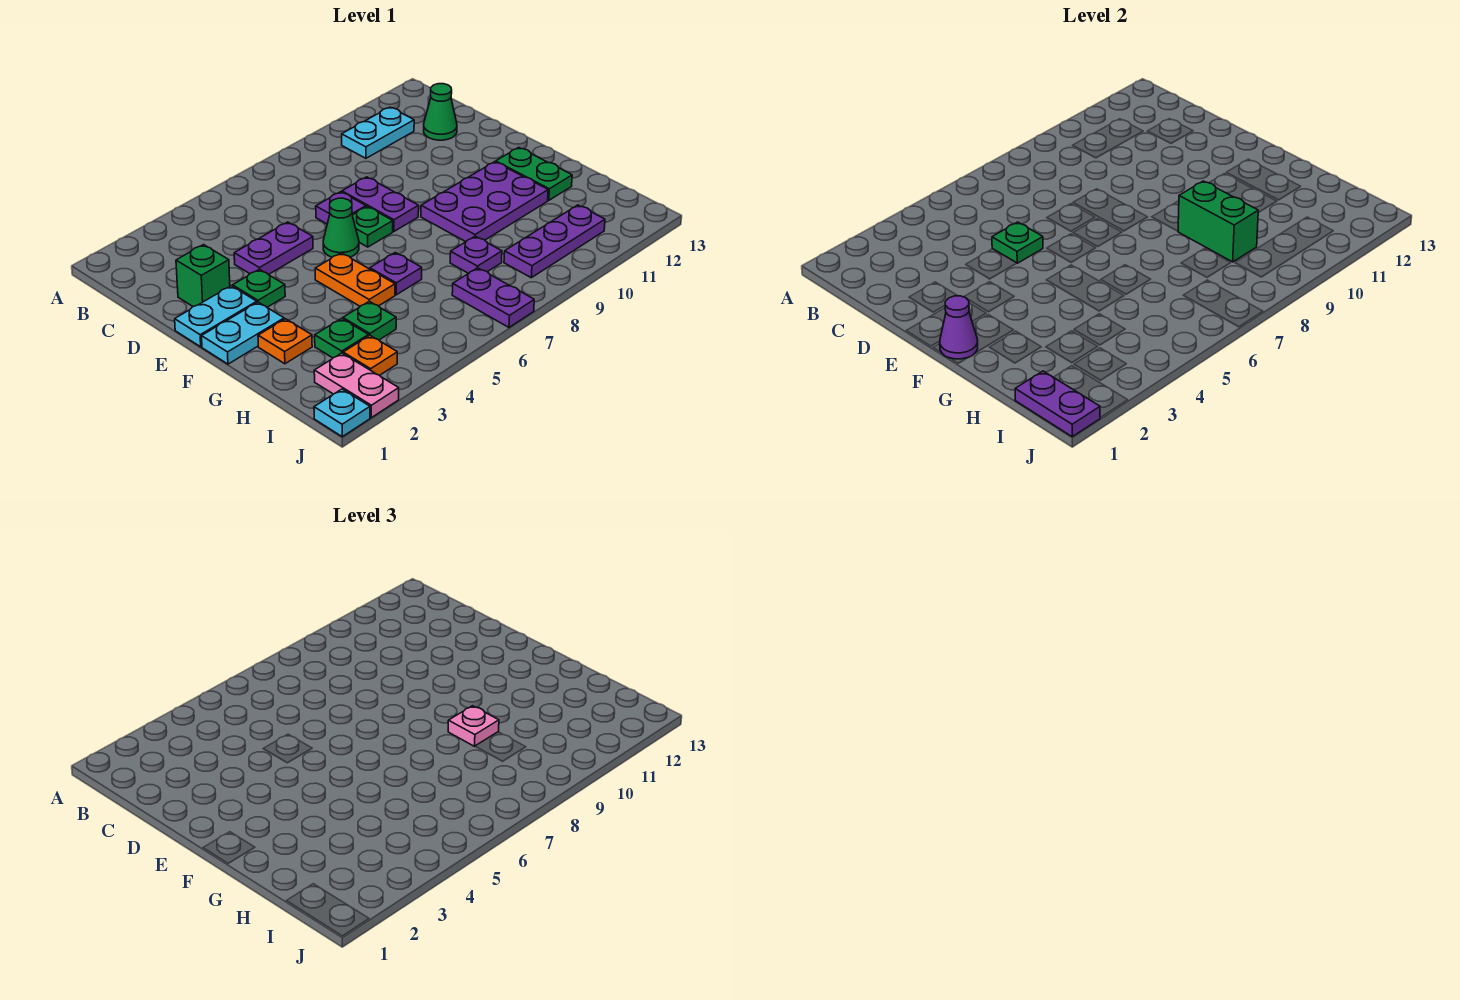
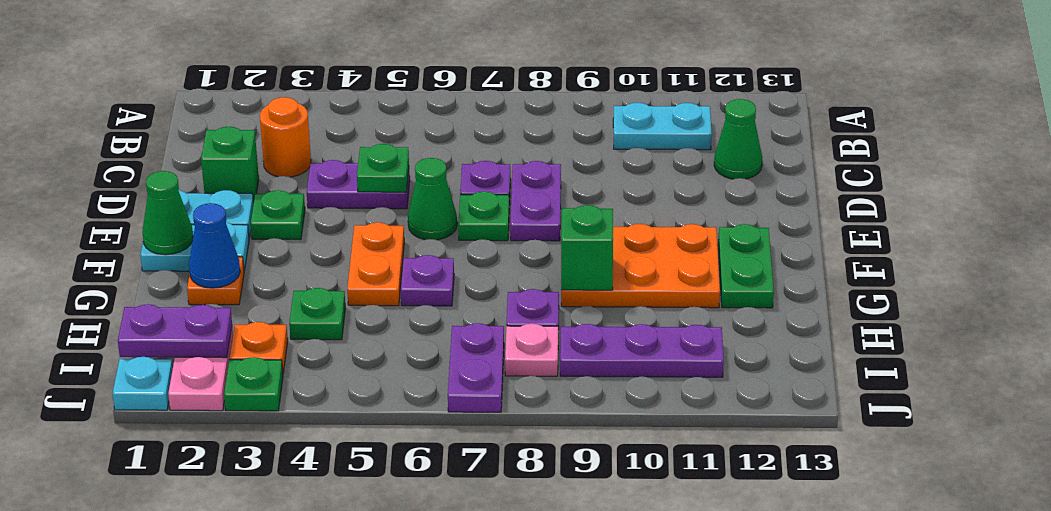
none -> orange 1x1 round brick [260,97,311,177]
purple 1x1 cone [940,296,978,359] -> green 1x1 cone [143,171,193,255]
purple 2x3 plate [421,162,548,242] -> orange 2x3 plate [561,224,720,308]
none -> blue 1x1 cone [189,203,240,288]
green 1x2 brick [1178,181,1259,262] -> green 1x1 brick [561,205,613,290]
pink 1x1 plate [448,706,499,746] -> pink 1x1 plate moved to [505,324,558,376]
green 1x1 plate [315,318,369,358] -> green 1x1 plate moved to [224,357,283,411]
purple 1x2 plate [1015,371,1100,437] -> purple 1x2 plate turned to [118,304,232,358]

